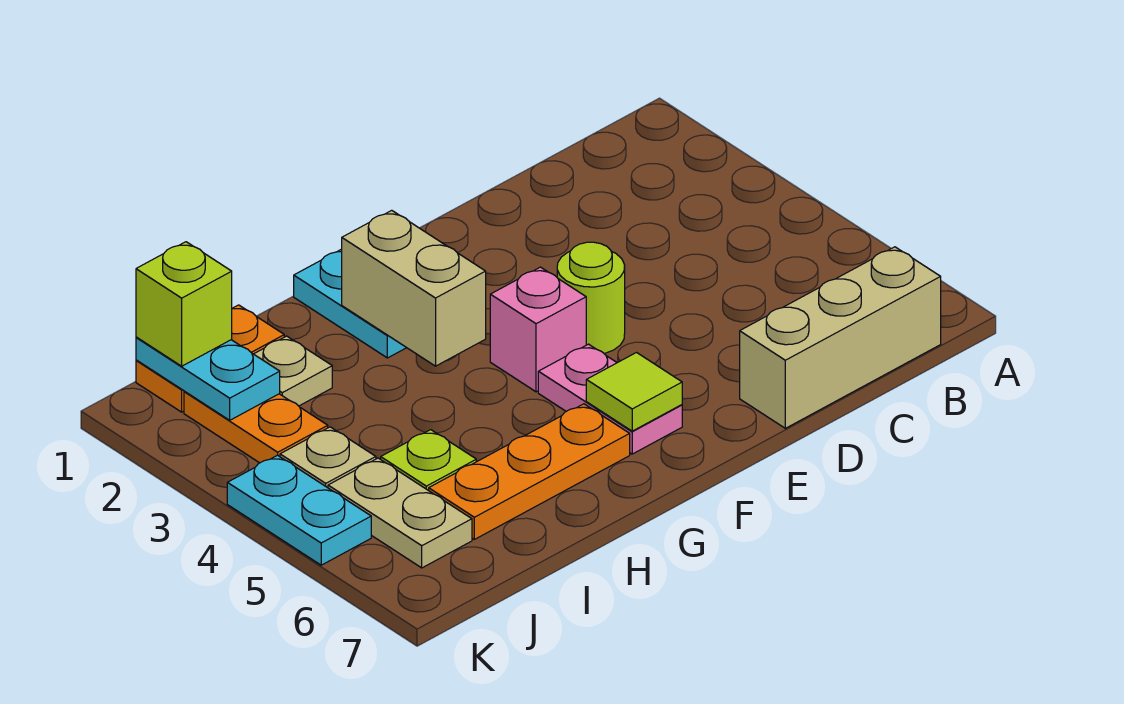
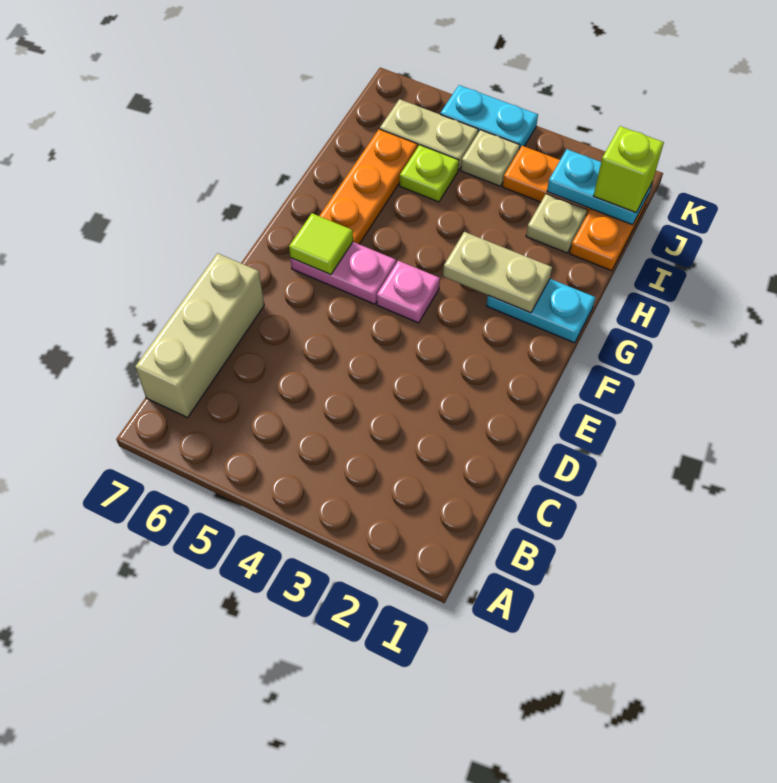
lime 1x1 round brick [557,242,625,354] -> none
pink 1x1 brick [490,267,586,392] -> pink 1x1 plate [377,261,440,323]
tan 1x2 brick [342,210,486,366] -> tan 1x2 plate [443,232,552,313]

